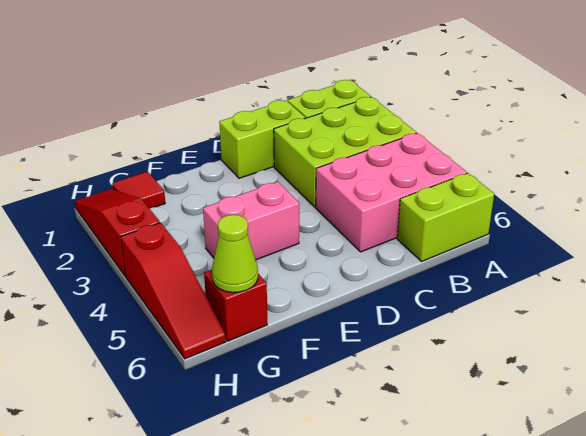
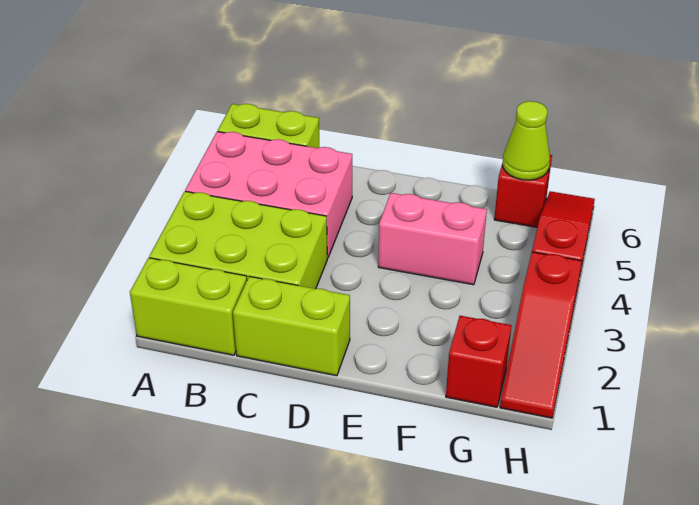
red 1x1 tile [112,172,165,209] -> red 1x1 brick [446,316,512,407]

